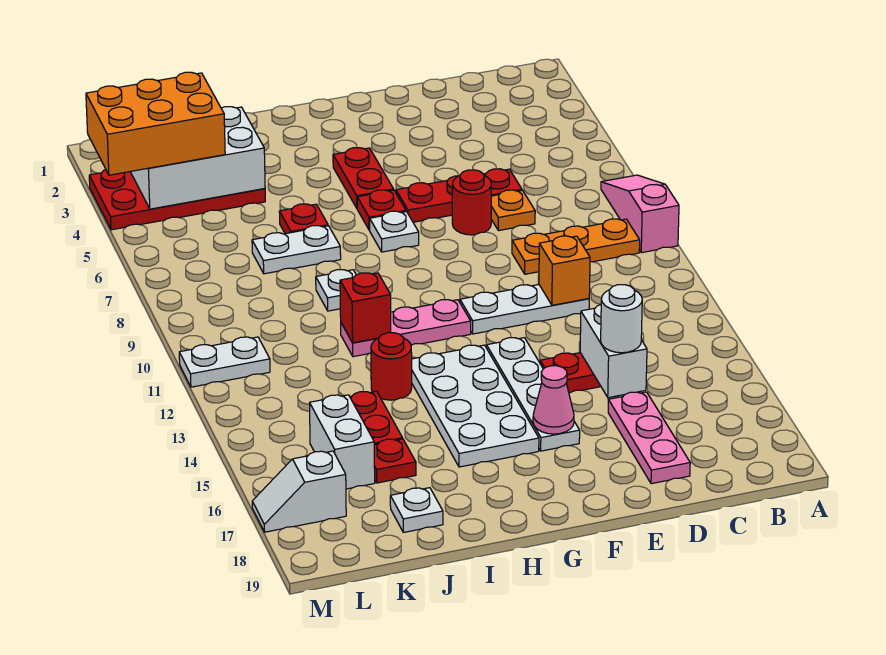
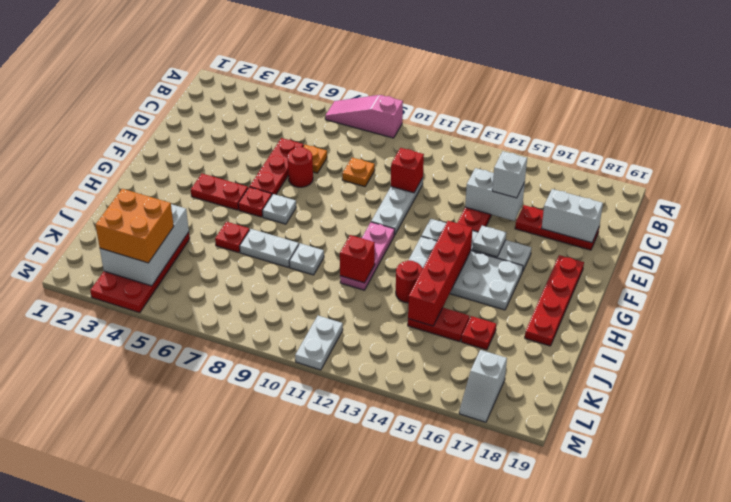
orange 1x3 plate [512,219,640,274] -> orange 1x1 plate [342,158,375,187]
orange 1x1 brick [539,236,590,305] -> red 1x1 brick [391,148,424,193]
white 1x1 round brick [601,285,642,353] -> white 1x1 brick [492,151,527,198]
pink 1x3 plate [608,392,690,484] -> red 1x3 plate [515,205,599,250]
pink 1x1 cone [533,366,574,434] -> none
none -> red 1x4 plate [525,255,584,346]
none -> red 1x4 brick [408,221,473,326]
white 1x2 plate [252,226,341,274] -> white 1x2 plate turned to [240,229,299,267]
white 1x1 plate [390,488,443,532] -> white 1x1 plate moved to [473,226,506,257]
orange 2x3 brick [86,72,225,175] -> orange 2x2 brick [96,189,174,263]
white 1x2 brick [310,395,375,489] -> white 1x2 brick moved to [542,189,603,243]

